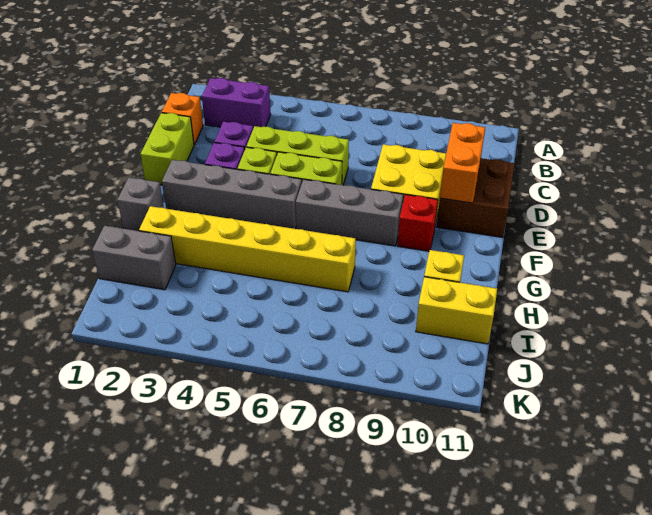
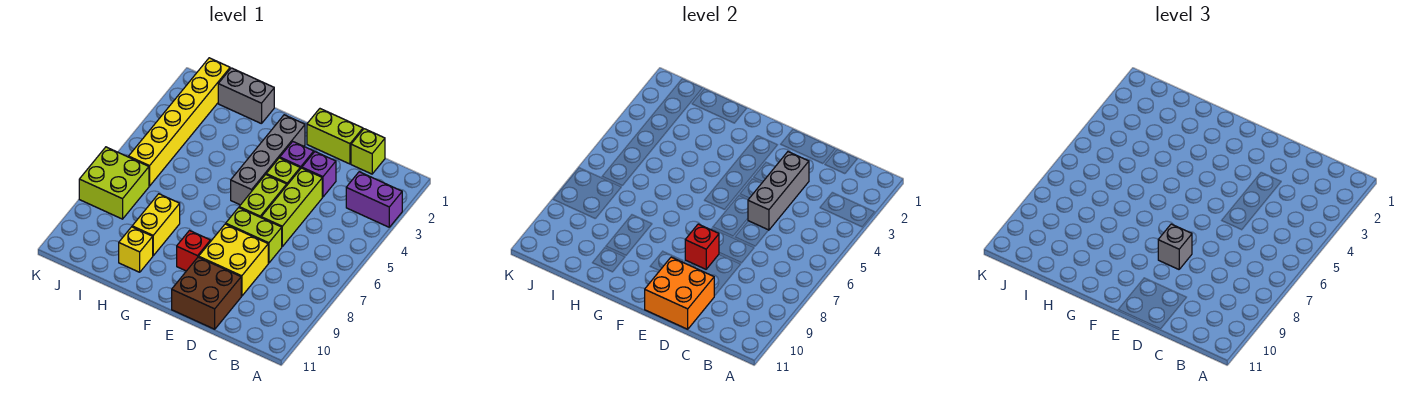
purple 1x2 brick [202,78,271,128] -> purple 1x2 brick turned to [346,172,402,227]
orange 1x1 brick [162,93,203,145] -> lime 1x1 brick [351,129,385,174]
none -> lime 1x2 brick [226,208,282,263]
orange 1x2 brick [440,123,485,203] -> orange 2x2 brick [645,257,714,329]
none -> red 1x1 brick [685,224,719,269]
grey 1x3 brick [296,179,403,246] -> grey 1x3 brick moved to [748,152,809,230]
grey 1x1 brick [117,178,164,231] -> grey 1x1 brick moved to [1158,224,1192,269]
yellow 1x6 brick [139,206,356,292] -> yellow 1x6 brick moved to [129,58,230,186]
grey 1x2 brick [92,226,176,290] -> grey 1x2 brick turned to [218,68,274,124]
yellow 1x2 brick [416,277,497,344] -> yellow 1x2 brick moved to [132,194,180,256]
none -> lime 2x2 brick [79,147,149,219]

